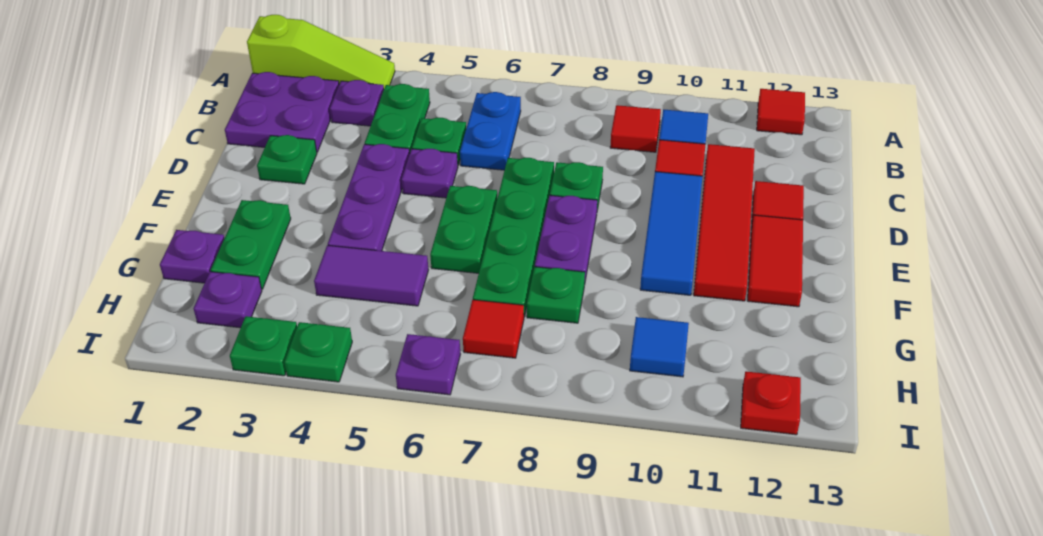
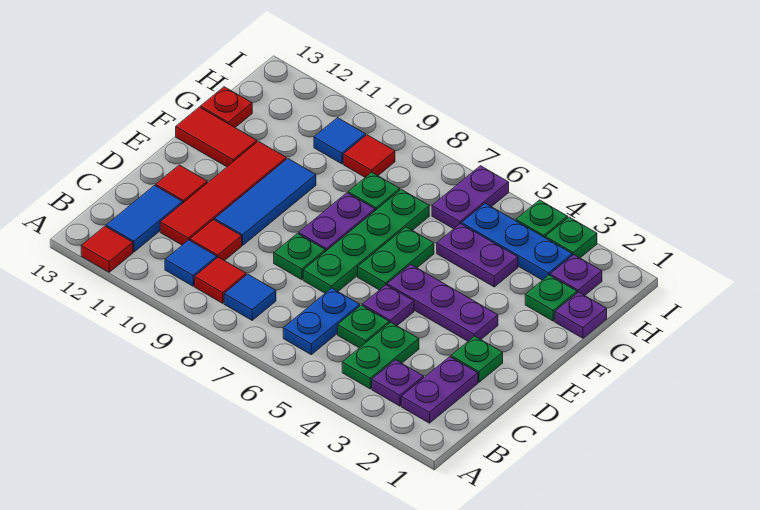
lime 1x3 slope [247,15,395,88] -> none
purple 2x2 plate [225,72,339,152] -> purple 1x2 plate [401,357,478,423]
none -> blue 1x1 tile [224,274,276,320]
none -> blue 1x2 tile [106,186,183,252]
purple 1x3 plate [328,144,410,251] -> purple 1x3 plate turned to [387,265,498,341]
red 1x2 tile [748,215,803,307] -> red 1x2 tile turned to [176,107,257,167]
green 1x2 plate [211,200,291,289] -> green 1x1 plate [525,275,577,321]
purple 1x2 tile [314,245,428,306] -> purple 1x2 plate [437,224,518,287]
none -> blue 1x3 plate [462,203,572,280]
red 1x1 tile [463,300,524,358] -> red 1x1 tile moved to [343,135,395,177]
purple 1x1 plate [396,334,460,395] -> purple 1x2 plate [432,166,509,229]
red 1x1 plate [741,371,801,435] -> red 1x1 plate moved to [200,87,252,127]

